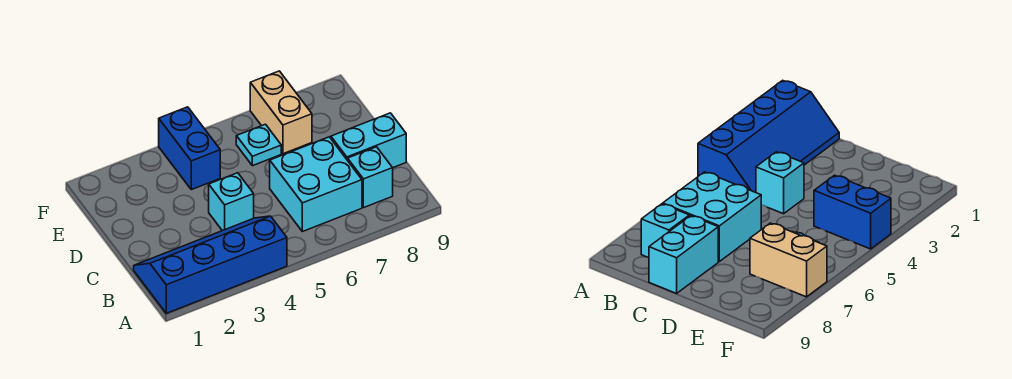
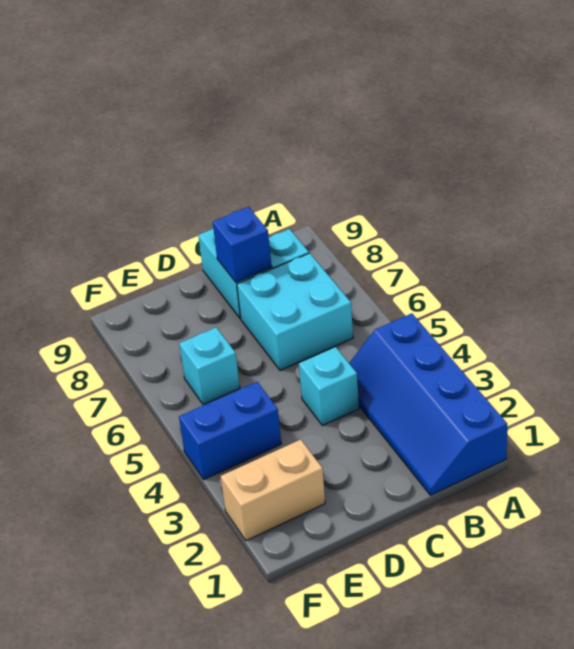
none -> blue 1x1 brick [213,207,272,282]
cyan 1x1 plate [236,124,281,166] -> cyan 1x1 brick [179,327,240,405]
tan 1x2 brick [250,71,312,154] -> tan 1x2 brick moved to [221,439,325,541]

